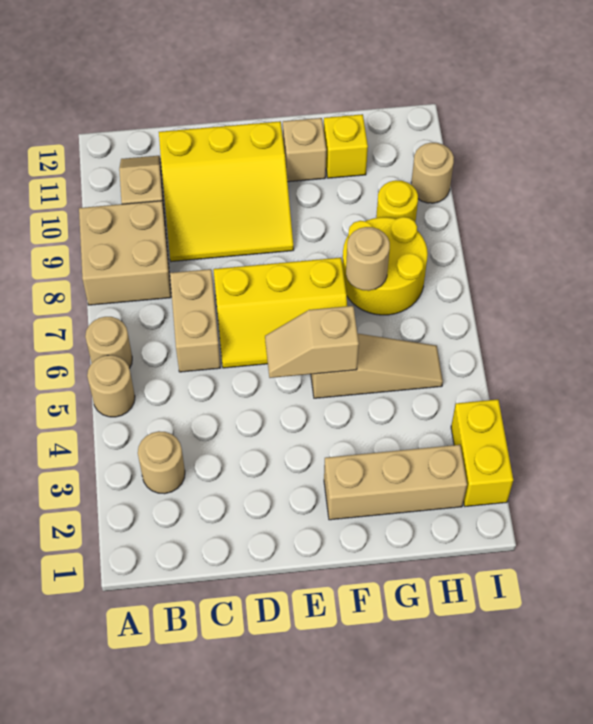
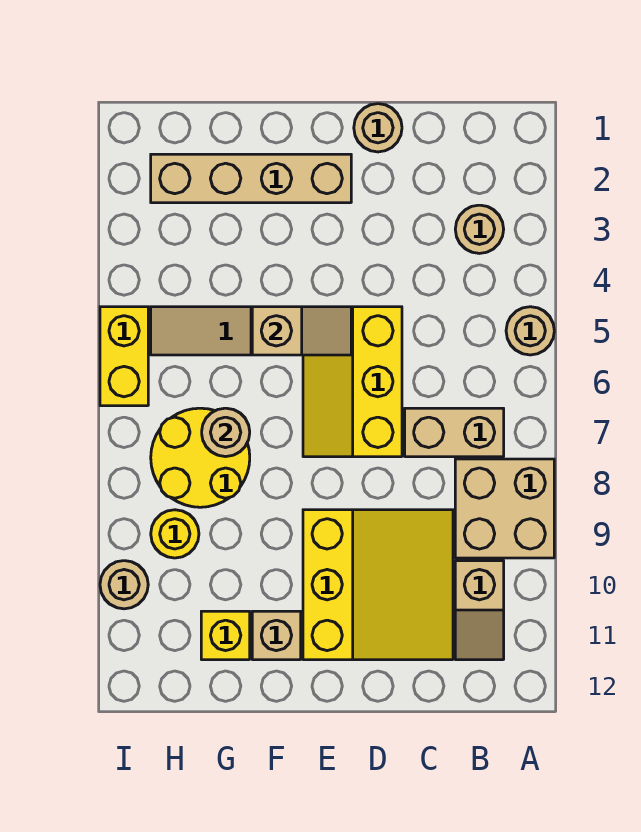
tan 1x1 round brick [85,317,132,368] -> tan 1x1 round brick moved to [354,104,402,152]
tan 1x2 brick [170,269,221,372] -> tan 1x2 brick turned to [405,408,504,457]
yellow 3x3 slope [159,121,294,262] -> yellow 3x3 slope turned to [303,510,453,660]
yellow 2x3 slope [214,258,347,368] -> yellow 2x3 slope turned to [303,307,402,457]
tan 1x3 brick [324,445,467,520] -> tan 1x4 brick [151,154,351,203]
yellow 1x2 brick [451,399,513,506] -> yellow 1x2 brick moved to [100,307,148,406]

